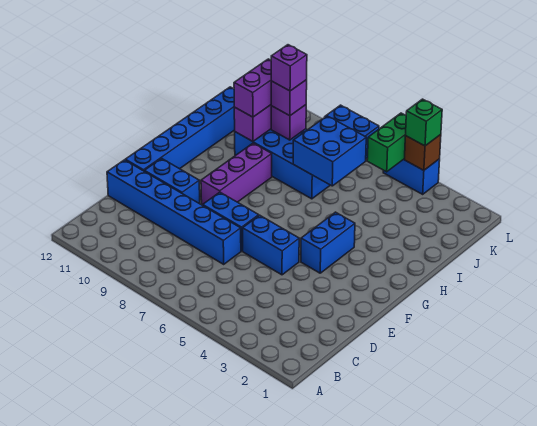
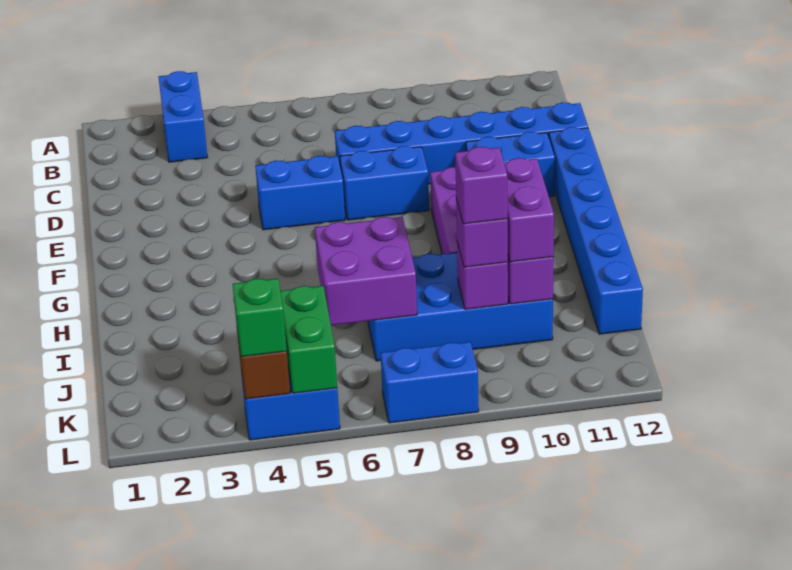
blue 1x2 brick [301,212,355,273] -> blue 1x2 brick moved to [159,71,208,162]
blue 2x2 brick [293,116,366,186] -> purple 2x2 brick [315,217,417,325]

